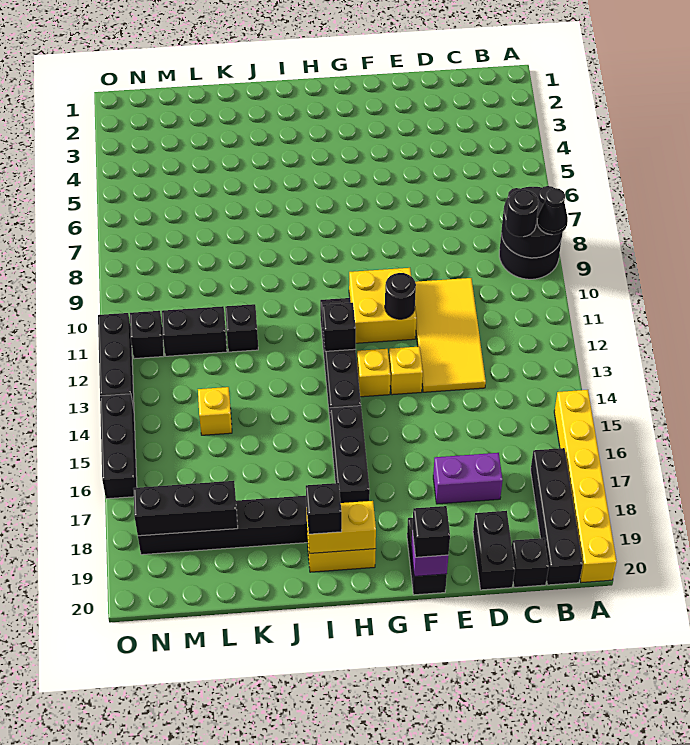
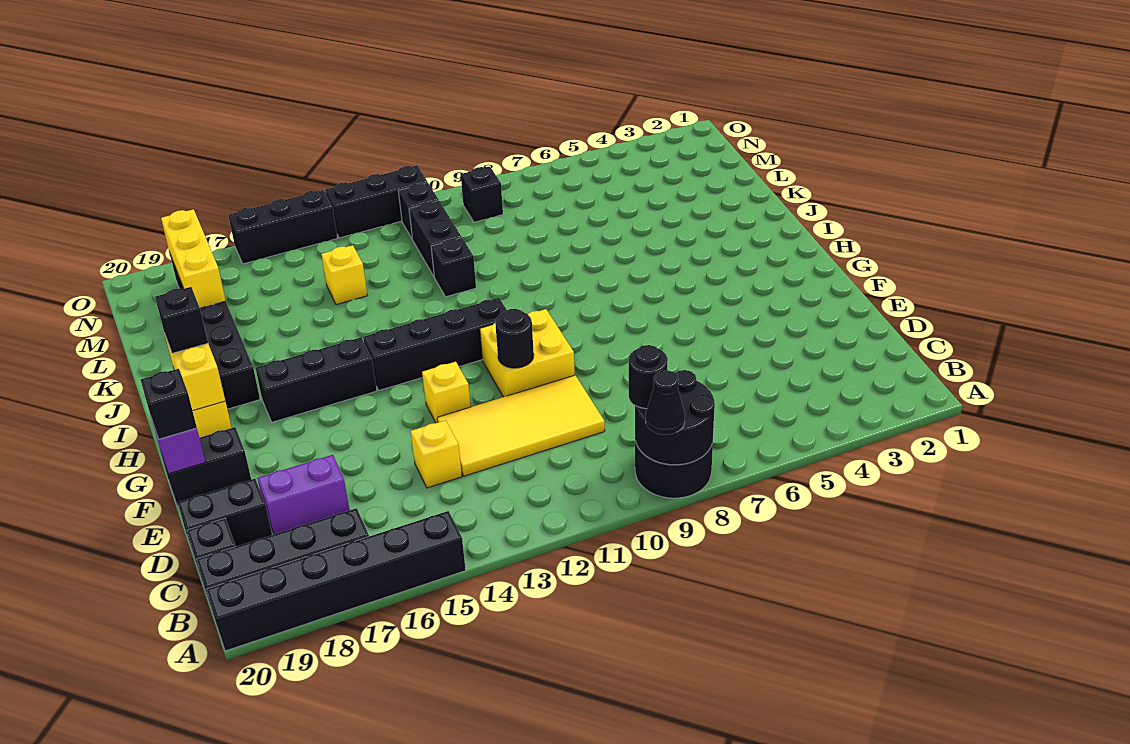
yellow 1x6 brick [554,390,617,583] -> black 1x6 brick [206,511,466,651]
purple 1x2 brick [433,453,503,504] -> purple 1x2 brick turned to [257,455,350,534]
yellow 1x1 brick [357,349,391,397] -> yellow 1x1 brick moved to [411,420,462,488]
black 1x1 brick [322,303,356,351] -> black 1x1 brick moved to [461,166,503,222]
black 1x3 brick [133,481,238,536] -> yellow 1x3 brick [161,209,226,308]

